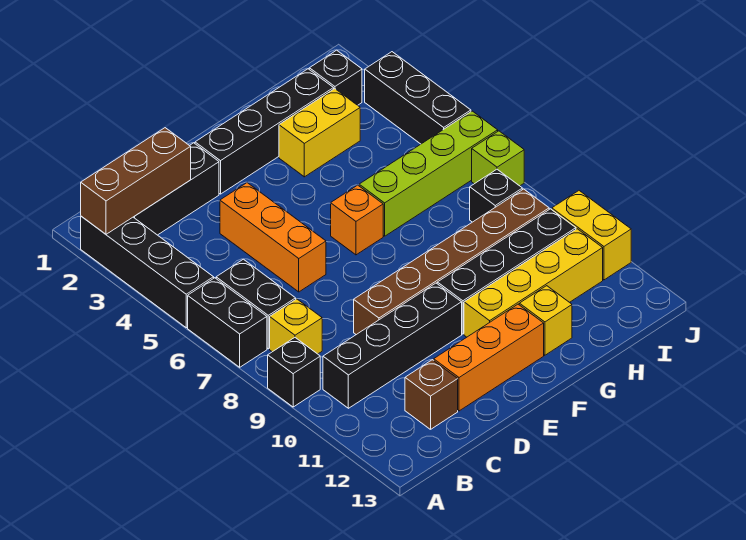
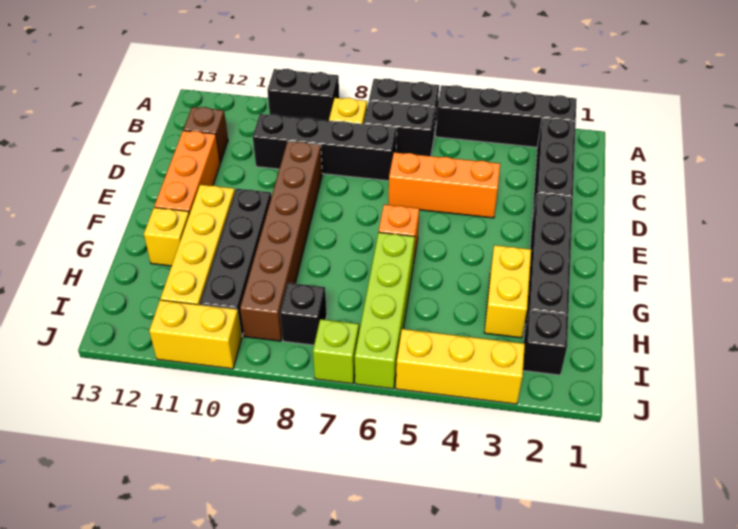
brown 1x3 brick [81,128,191,234] -> none
black 1x1 brick [268,338,320,407] -> black 1x2 brick [267,69,339,121]
black 1x4 brick [323,283,462,408] -> black 1x4 brick turned to [253,114,397,181]
black 1x3 brick [365,52,471,144] -> yellow 1x3 brick [396,329,525,404]

